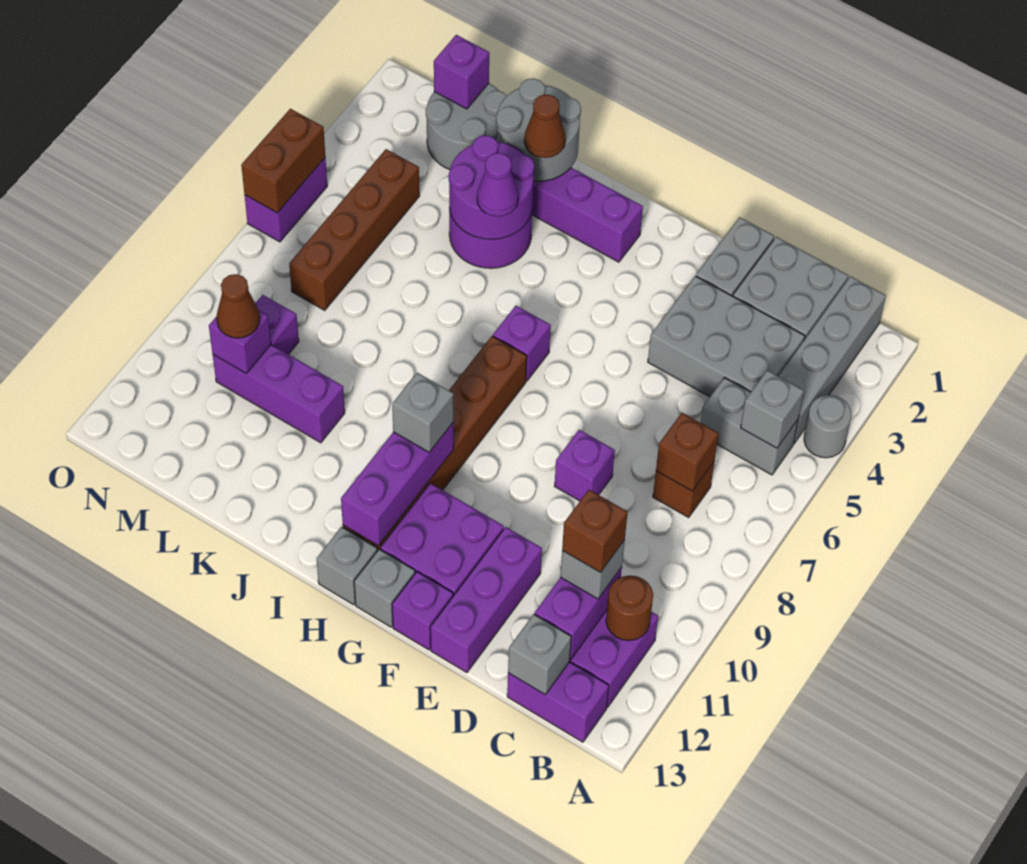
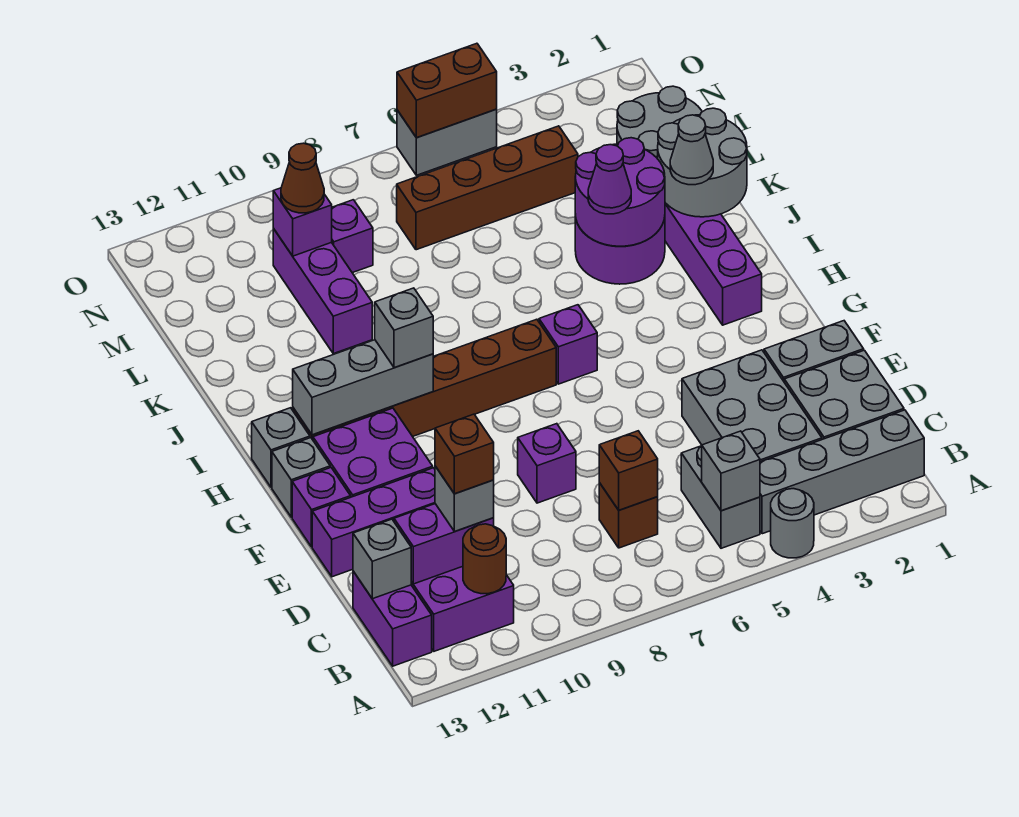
purple 1x3 brick [341,422,454,546] -> grey 1x3 brick [293,340,433,435]
brown 1x1 cone [524,94,565,158] -> grey 1x1 cone [670,115,713,185]
purple 1x1 brick [434,35,489,109] -> none
purple 1x2 brick [245,158,327,242] -> grey 1x2 brick [397,109,497,175]

